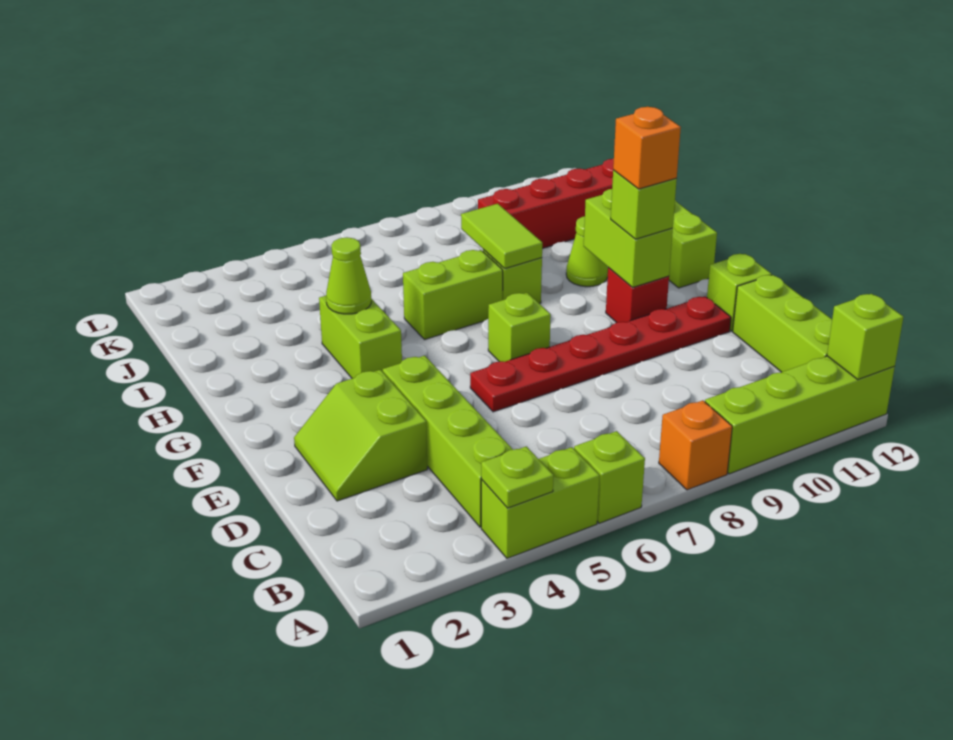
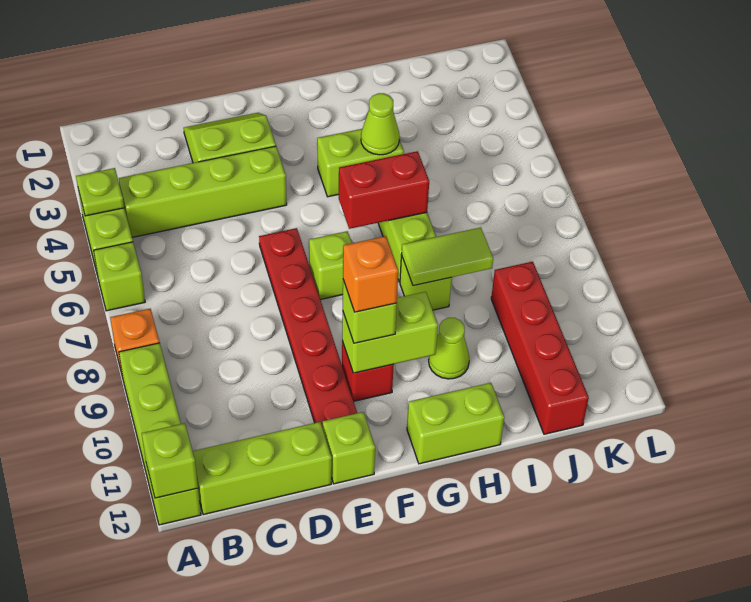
none -> red 1x2 brick [339,151,429,229]

